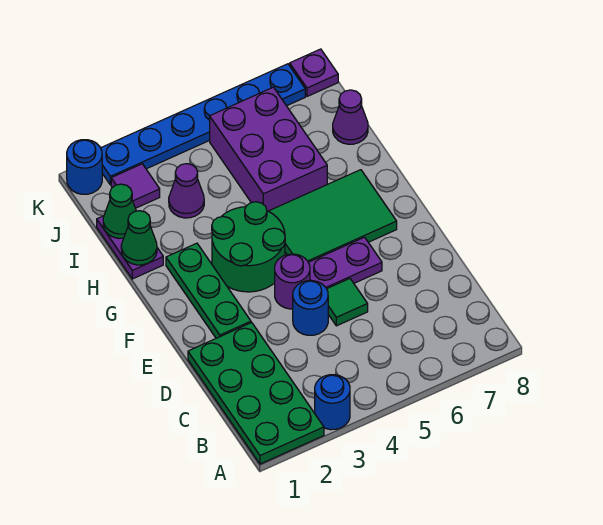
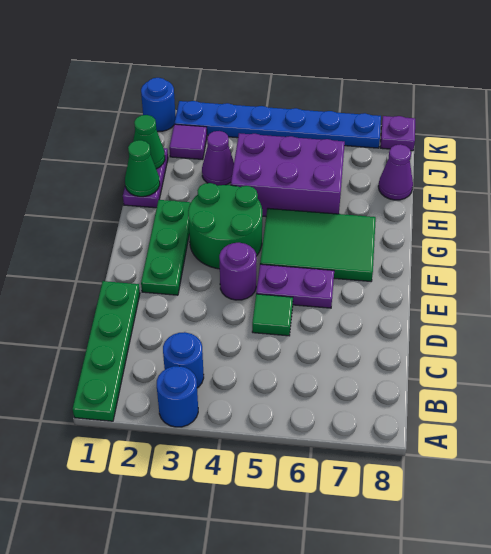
green 2x4 plate [188,323,324,464] -> green 1x4 plate [73,281,140,421]
blue 1x1 round brick [293,281,328,335] -> blue 1x1 round brick moved to [163,332,204,388]
purple 2x3 brick [210,87,327,211] -> purple 2x3 brick turned to [231,133,345,216]

